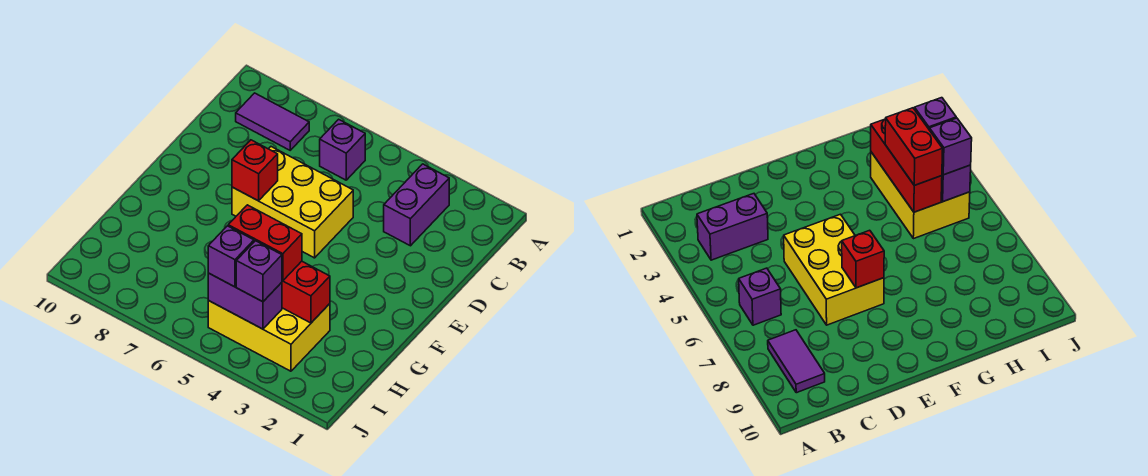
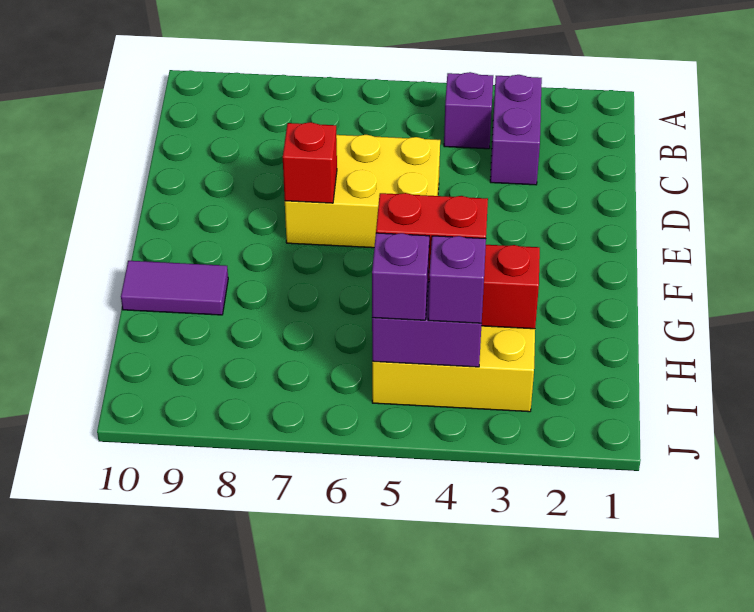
purple 1x1 brick [320,119,365,180] -> purple 1x1 brick moved to [444,72,493,149]
purple 1x2 tile [236,93,309,150] -> purple 1x2 tile moved to [121,261,228,315]

